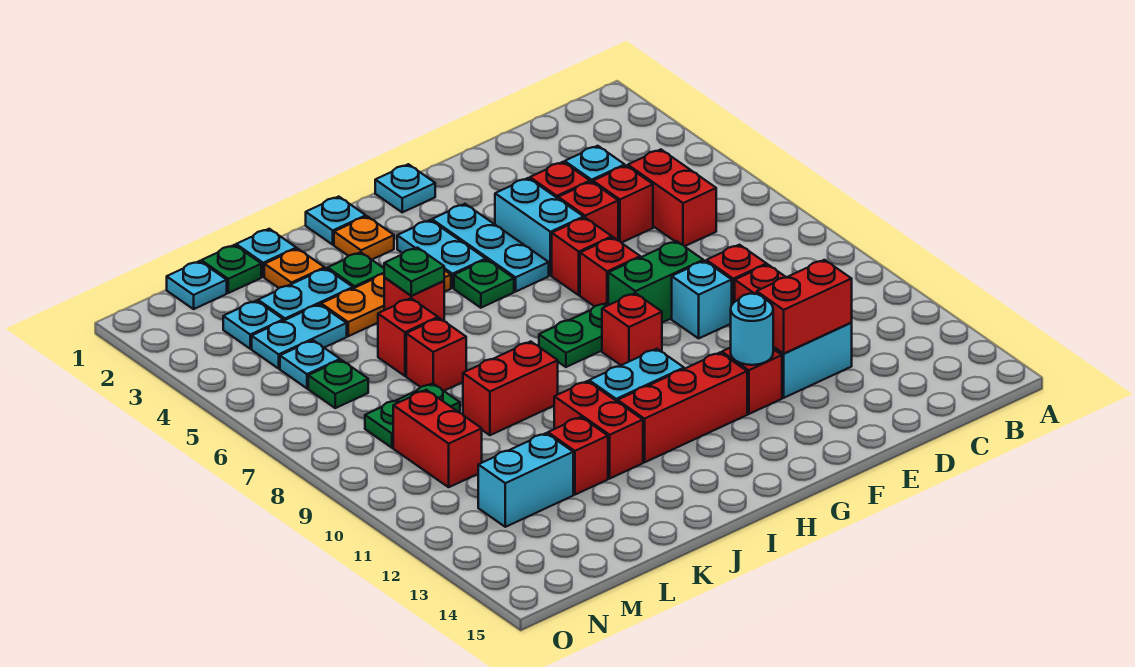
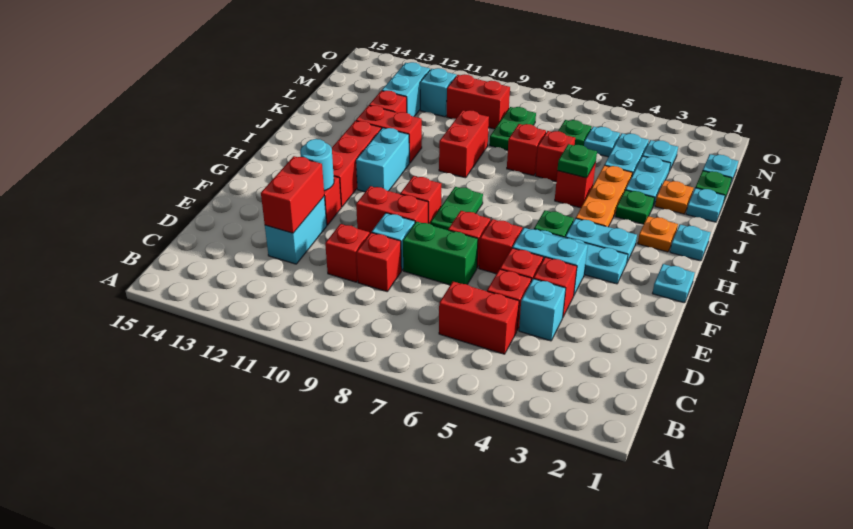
green 1x2 brick [608,241,703,323] -> green 1x2 brick turned to [403,222,478,285]
none -> red 1x2 brick [356,186,428,233]
none -> cyan 1x1 brick [420,68,456,117]

